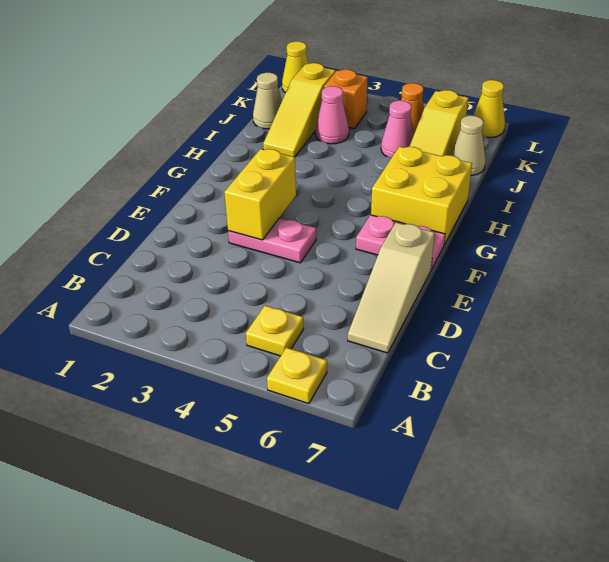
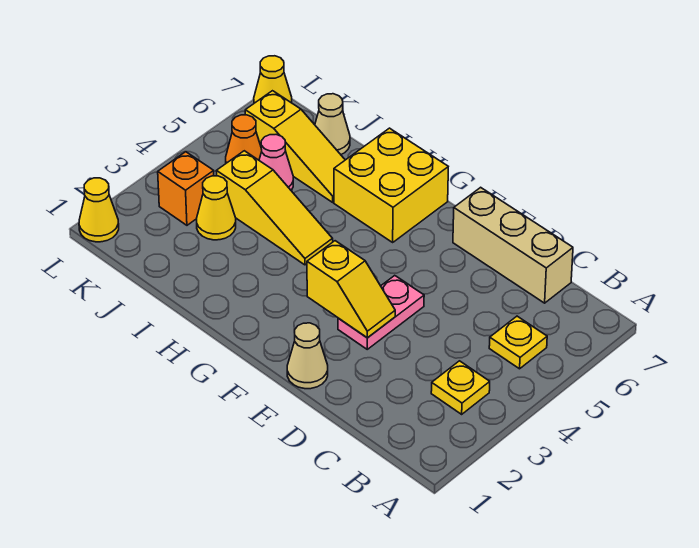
yellow 1x1 plate [267,348,327,404] -> yellow 1x1 plate moved to [431,361,490,414]
tan 1x3 slope [348,223,435,353] -> tan 1x3 brick [453,187,573,303]
yellow 1x2 brick [224,149,296,240] -> yellow 1x2 slope [307,241,395,338]
pink 1x2 plate [356,215,445,269] -> none
yellow 1x3 slope [263,63,335,157] -> yellow 1x3 slope moved to [217,151,333,265]
tan 1x1 cone [253,73,282,129] -> tan 1x1 cone moved to [287,323,328,389]
pink 1x1 cone [316,86,349,144] -> yellow 1x1 cone [197,176,236,240]

